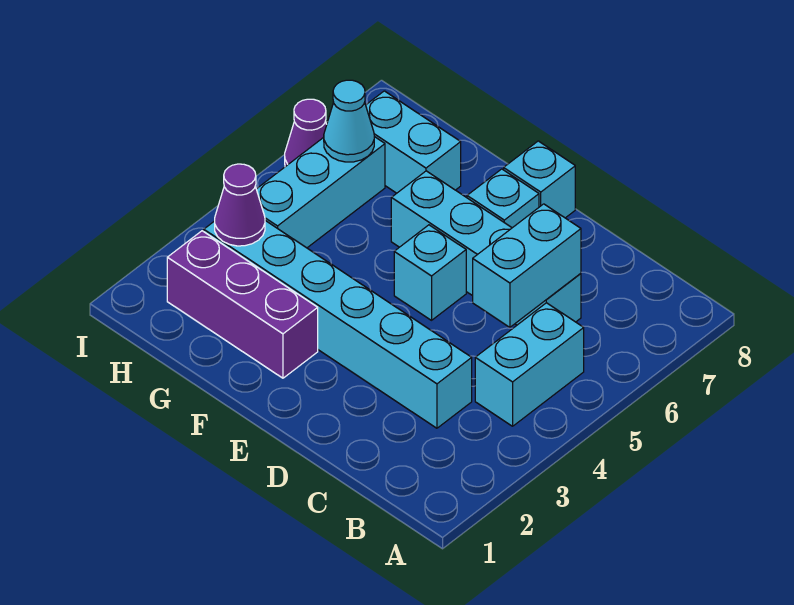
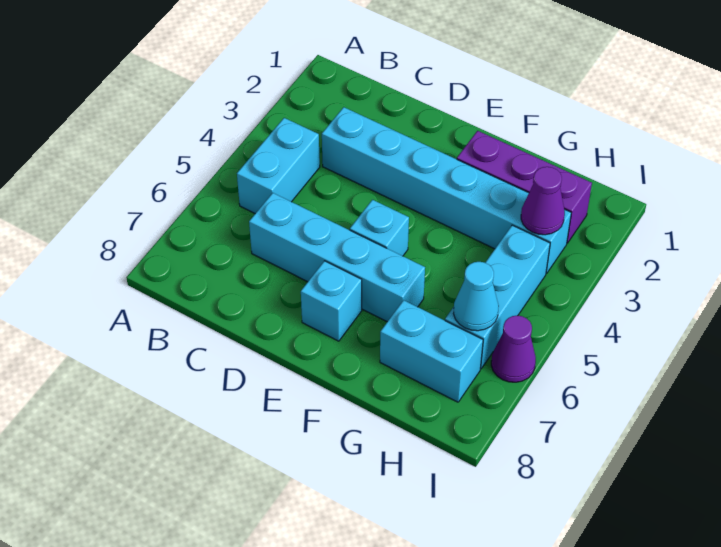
cyan 1x2 brick [473,204,581,327] -> none
cyan 1x1 brick [504,141,575,218] -> none

